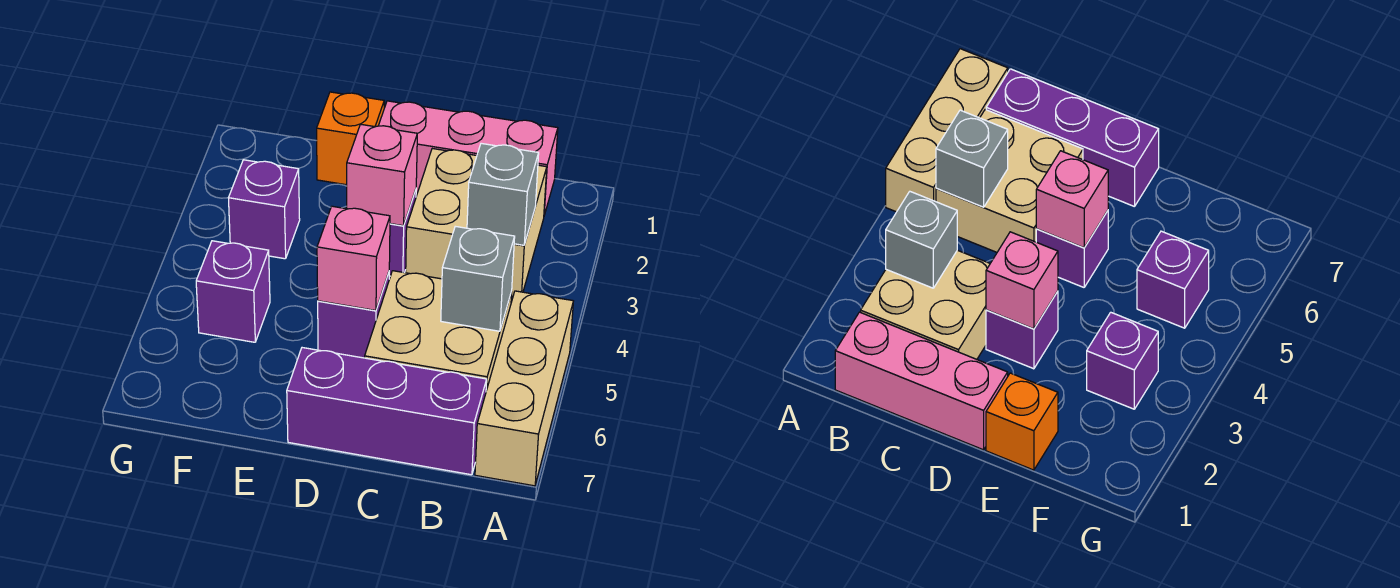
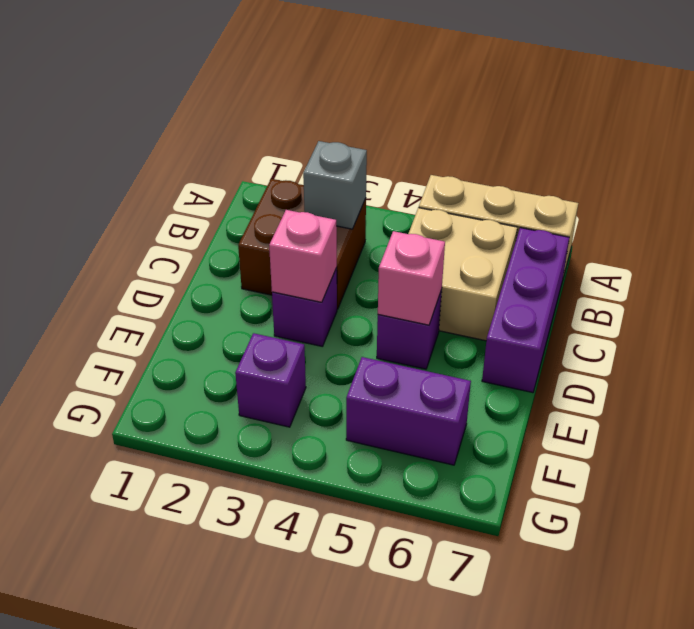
pink 1x3 brick [378,101,558,215] -> none
tan 2x2 brick [406,149,547,296] -> brown 2x2 brick [238,179,366,309]
grey 1x1 brick [441,226,515,331] -> none
orange 1x1 brick [317,92,384,185] -> none
purple 1x1 brick [196,241,270,342] -> purple 1x2 brick [346,357,471,465]

